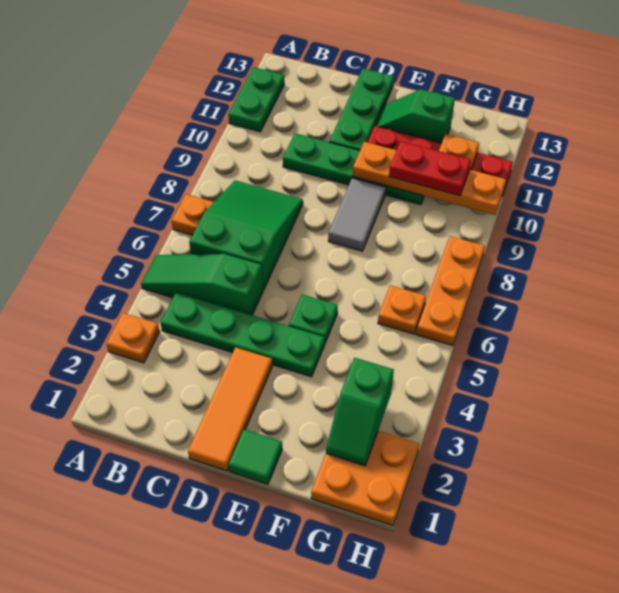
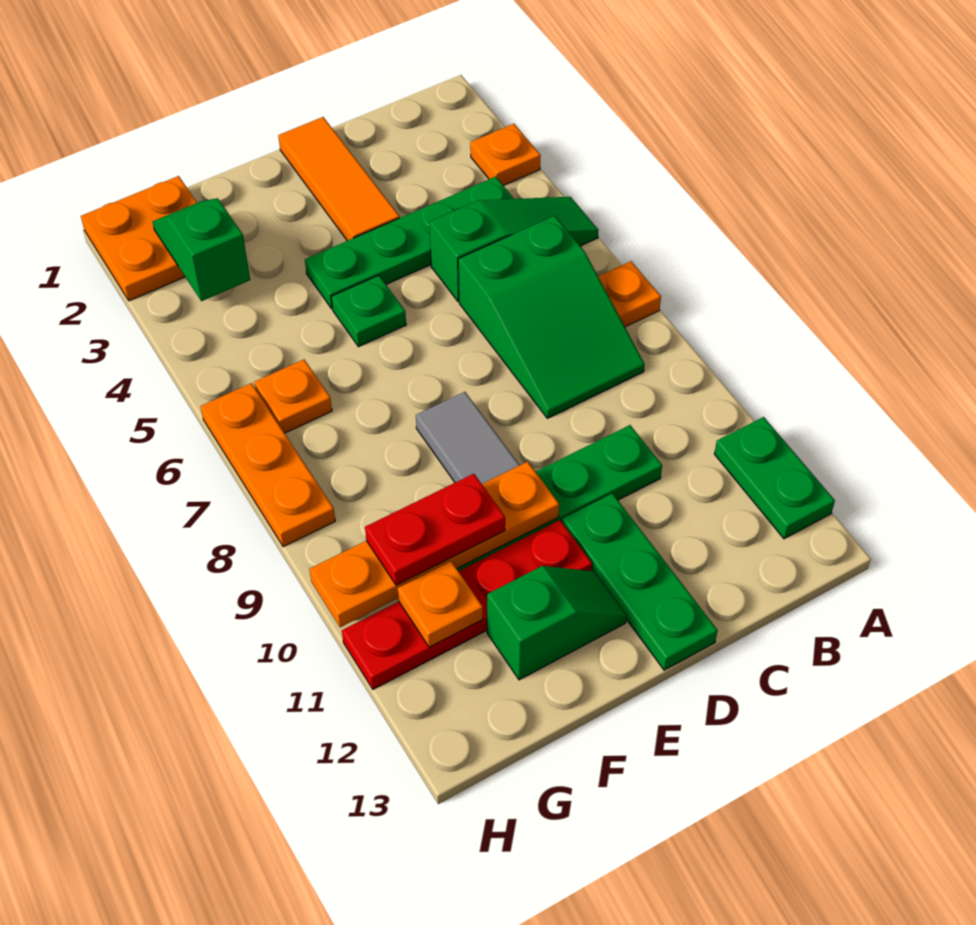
green 1x1 tile [229,429,282,484] -> none

